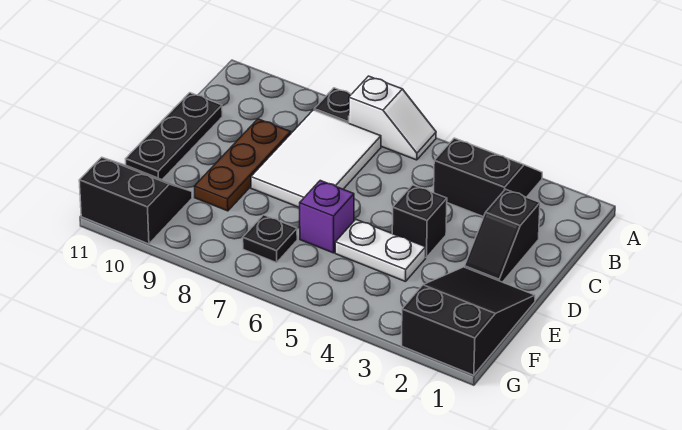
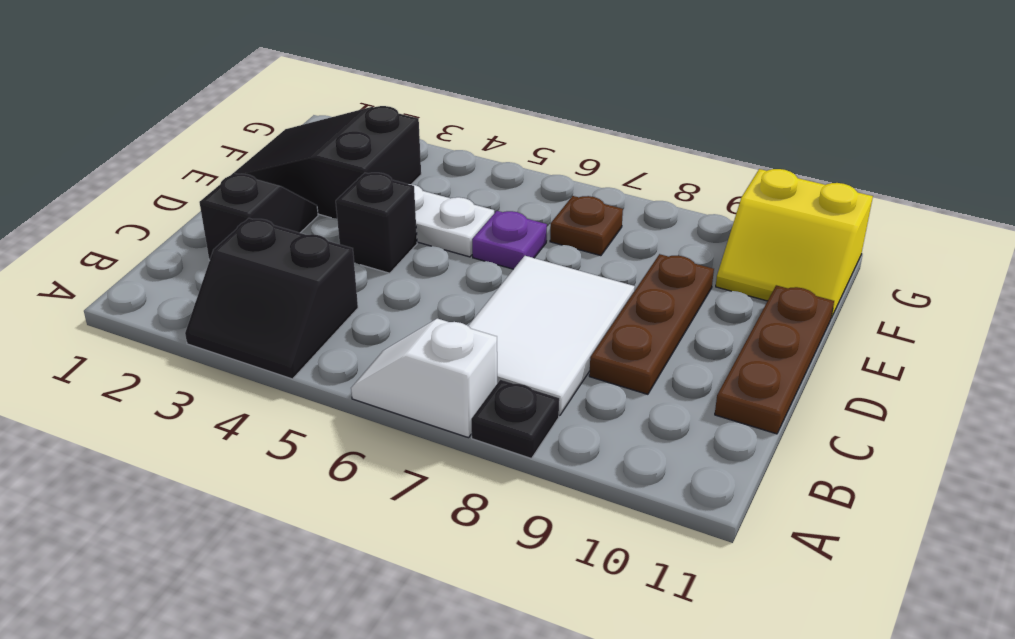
black 1x3 plate [126,93,222,180] -> brown 1x3 plate [715,285,834,434]
black 2x3 slope [402,267,535,375] -> black 2x3 slope turned to [234,106,421,219]
purple 1x1 brick [300,181,354,253] -> purple 1x1 plate [472,211,547,269]
black 1x1 plate [243,215,297,263] -> brown 1x1 plate [550,196,623,256]
black 2x2 slope [79,157,192,244] -> yellow 2x2 slope [716,169,873,318]

